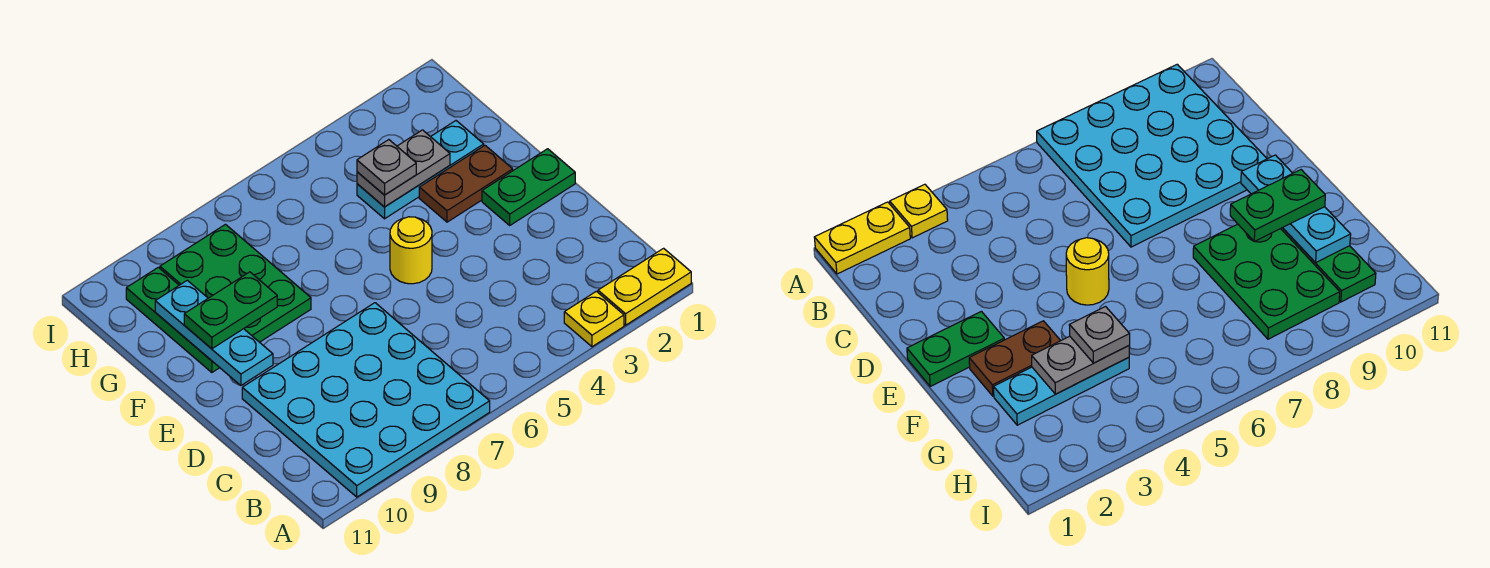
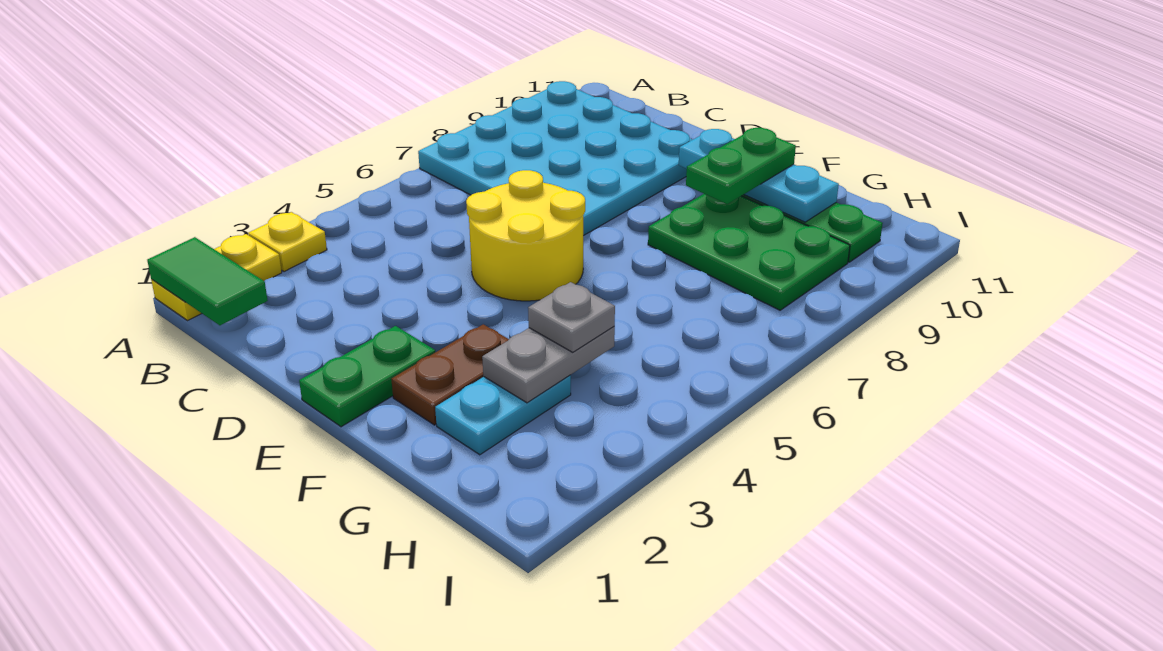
none -> green 1x2 tile [147,237,268,325]
yellow 1x1 round brick [390,217,432,284] -> yellow 2x2 round brick [466,170,585,301]
cyan 1x3 plate [357,121,484,219] -> cyan 1x2 plate [435,375,571,455]

